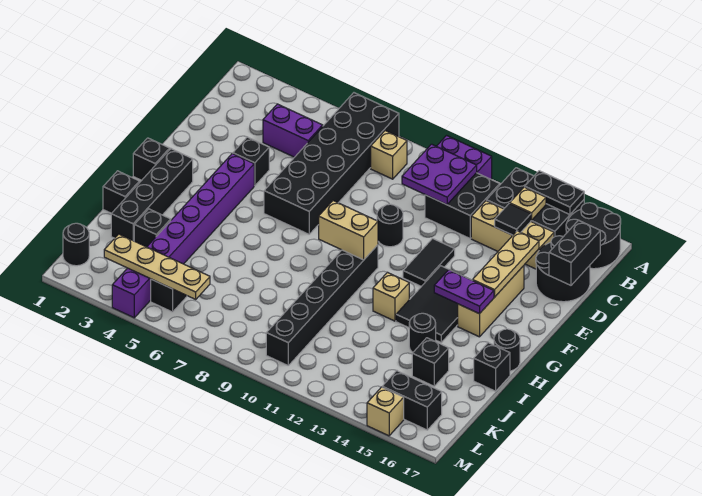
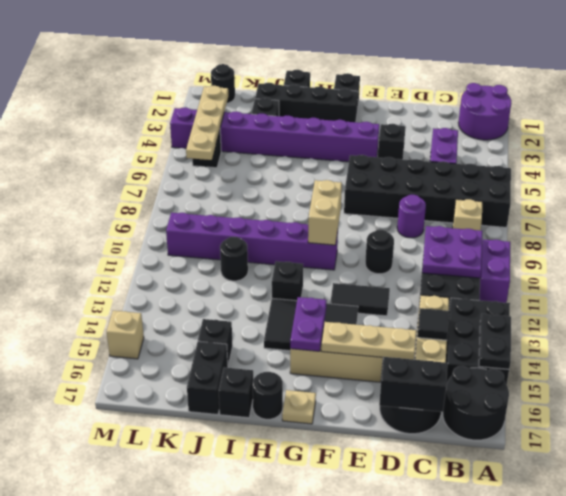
none -> purple 2x2 round brick [458,83,511,140]
tan 1x1 plate [510,187,546,220] -> tan 1x1 plate moved to [282,390,316,424]
none -> purple 1x1 round brick [397,195,426,238]
black 1x6 brick [266,245,378,365] -> purple 1x6 brick [166,213,338,270]
tan 1x1 brick [373,272,409,321] -> black 1x1 brick [272,261,303,301]
black 1x1 round brick [409,313,436,352] -> black 1x1 round brick moved to [220,237,248,281]
black 1x2 brick [382,371,442,430] -> black 1x2 brick moved to [187,341,228,415]

